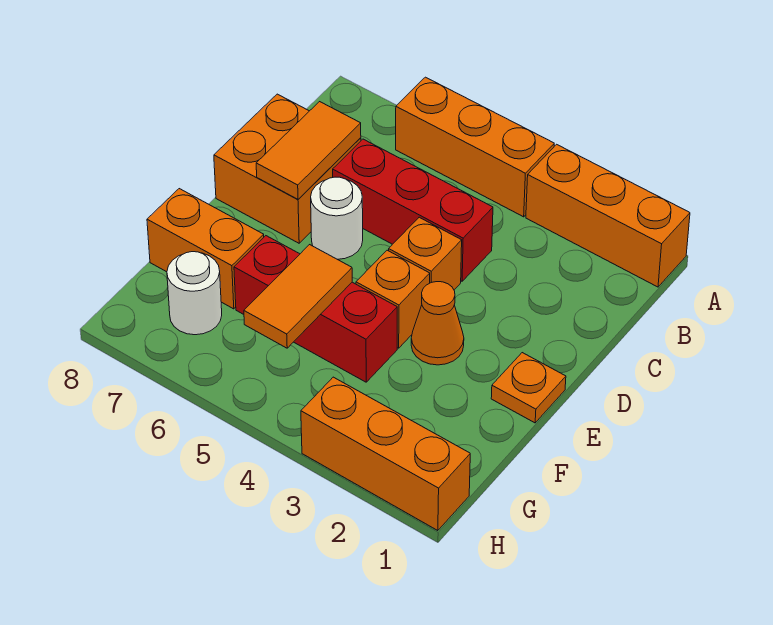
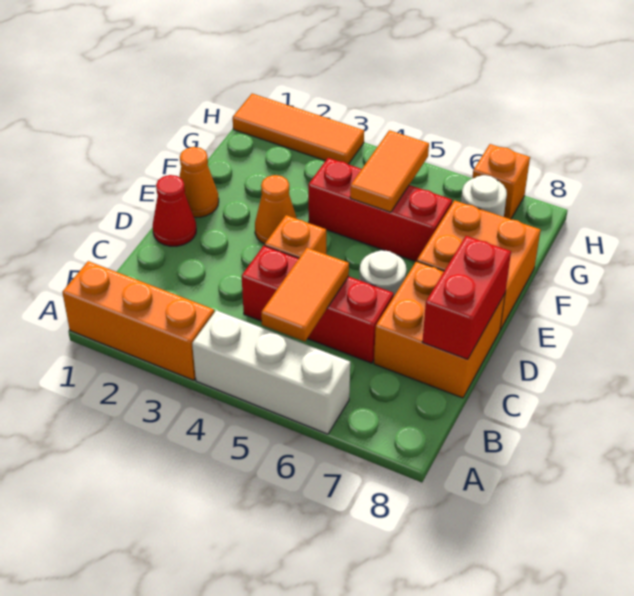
orange 1x3 brick [396,77,554,217] -> white 1x3 brick [192,310,350,434]
orange 1x2 tile [256,102,361,199] -> orange 1x2 tile moved to [261,248,349,341]
none -> red 1x2 brick [422,236,511,359]
none -> red 1x1 cone [153,175,196,246]
orange 1x1 plate [491,353,566,423] -> orange 1x1 cone [179,147,219,217]
orange 1x1 brick [356,250,430,348] -> orange 1x1 brick moved to [472,144,530,219]
orange 1x2 brick [147,189,264,309] -> orange 2x2 brick [417,200,541,330]
orange 1x3 brick [301,377,470,531] -> orange 1x3 tile [233,94,364,164]

